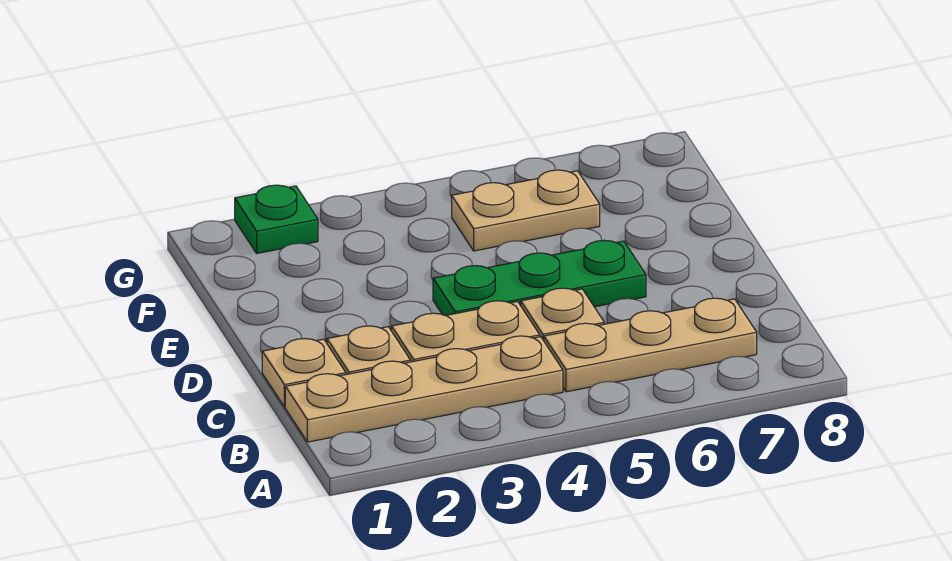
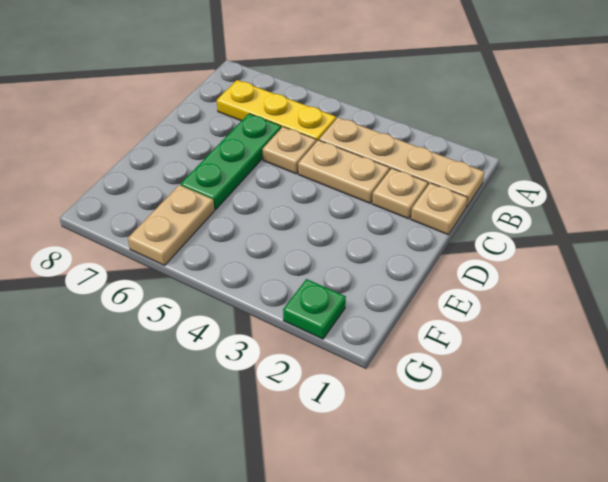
tan 1x3 plate [544,298,757,392] -> yellow 1x3 plate [217,80,336,142]
green 1x3 plate [433,240,646,316] -> green 1x3 plate turned to [181,114,281,210]
tan 1x2 plate [452,170,600,251] -> tan 1x2 plate turned to [128,185,214,265]

